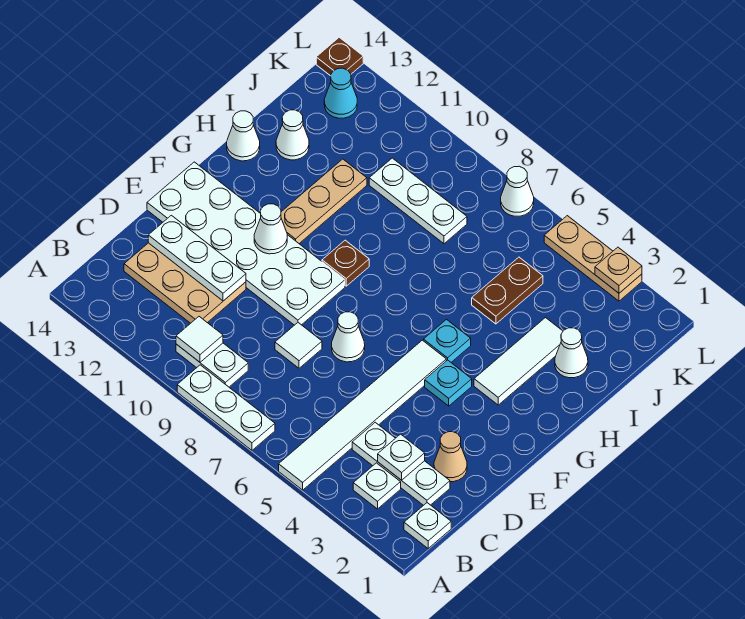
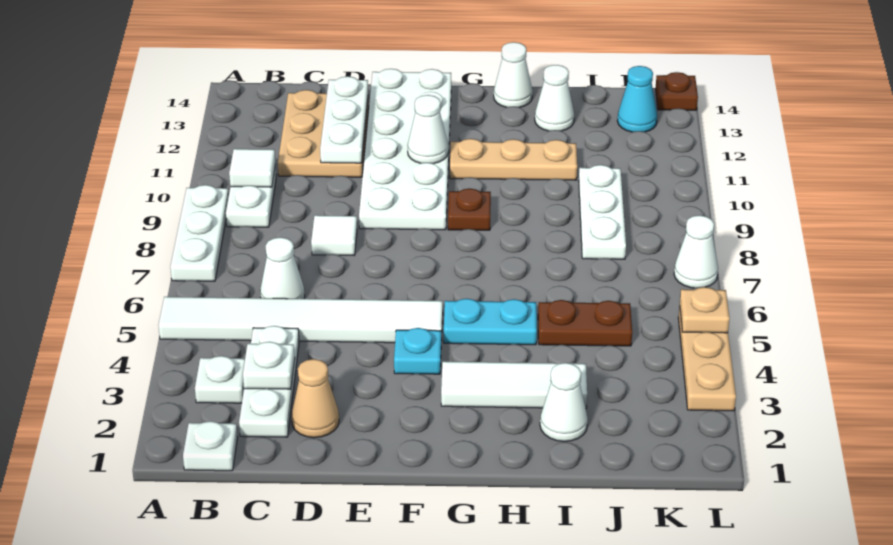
white 1x1 cone [332,312,365,362] -> white 1x1 cone moved to [260,237,305,299]
cyan 1x1 plate [423,320,471,362] -> cyan 1x2 plate [444,299,537,345]
tan 1x1 plate [595,247,642,293] -> tan 1x1 plate moved to [680,287,730,333]

